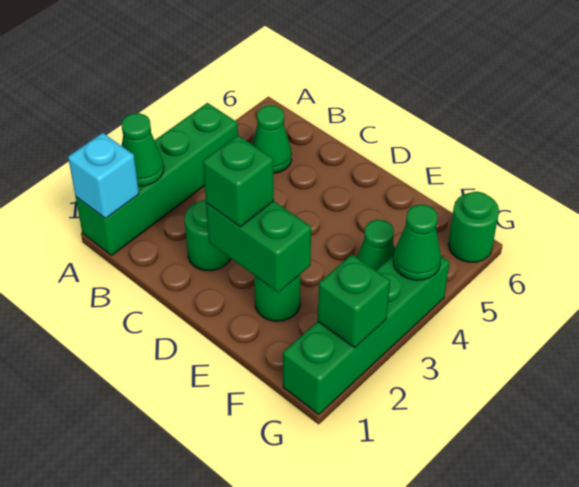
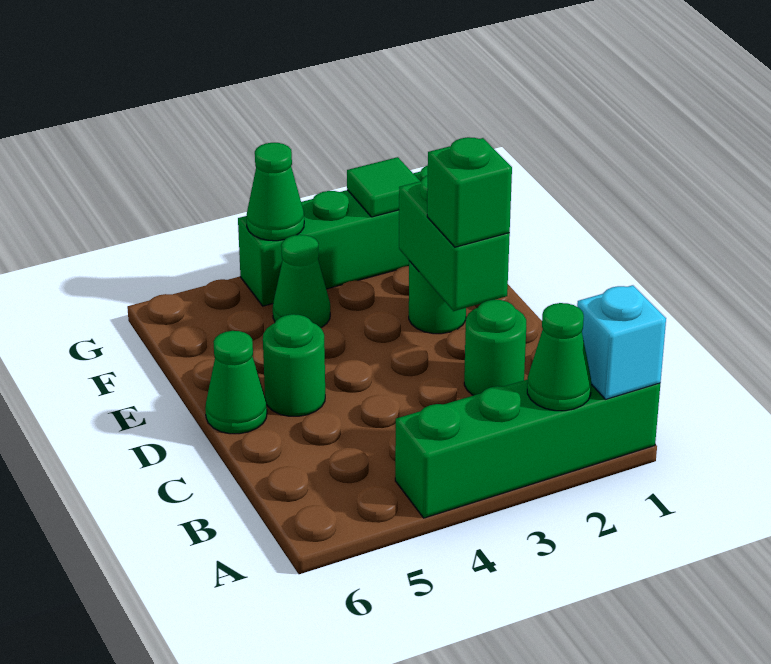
green 1x1 cone [252,105,292,173] -> green 1x1 cone moved to [205,331,267,434]
green 1x1 brick [318,255,390,348] -> green 1x1 tile [347,157,420,217]
green 1x1 round brick [448,192,499,262] -> green 1x1 round brick moved to [263,314,325,416]

